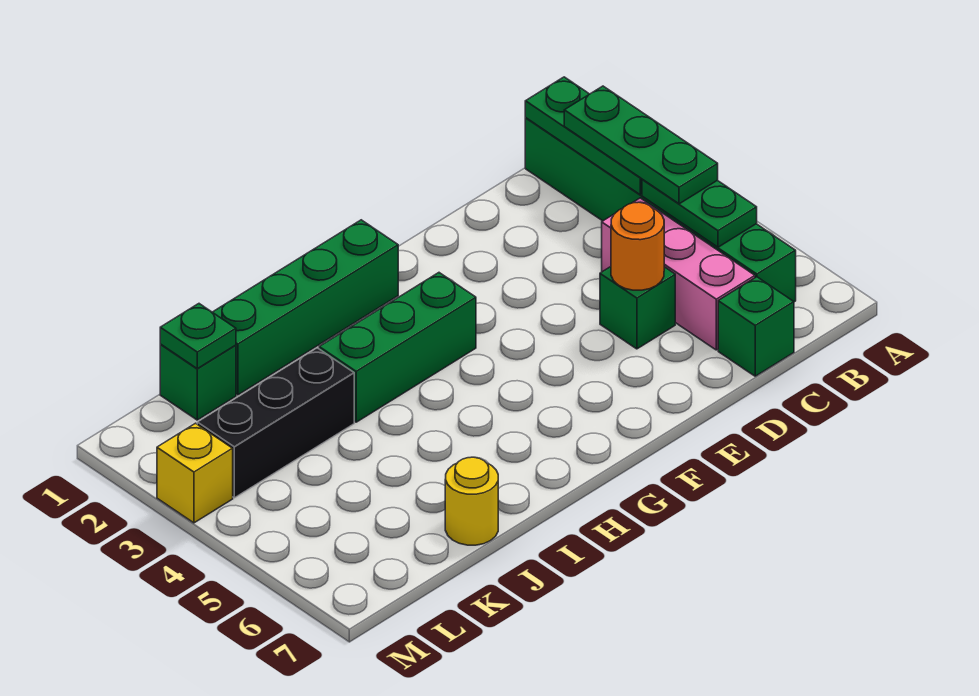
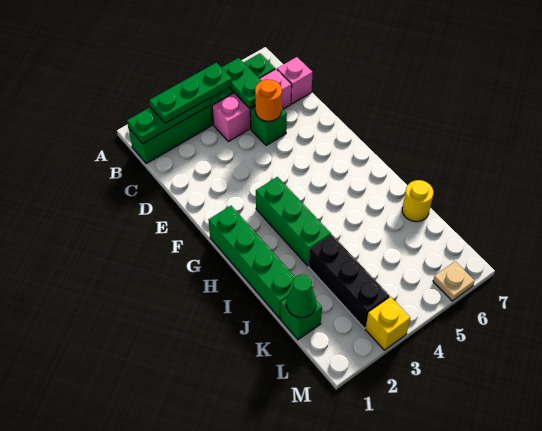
green 1x2 plate [642,180,757,247] -> green 1x2 plate turned to [221,58,261,108]
green 1x1 brick [718,277,794,376] -> pink 1x1 brick [277,57,313,104]
green 1x1 plate [160,304,236,369] -> green 1x1 cone [286,274,316,318]
none -> tan 1x1 plate [433,261,475,301]

